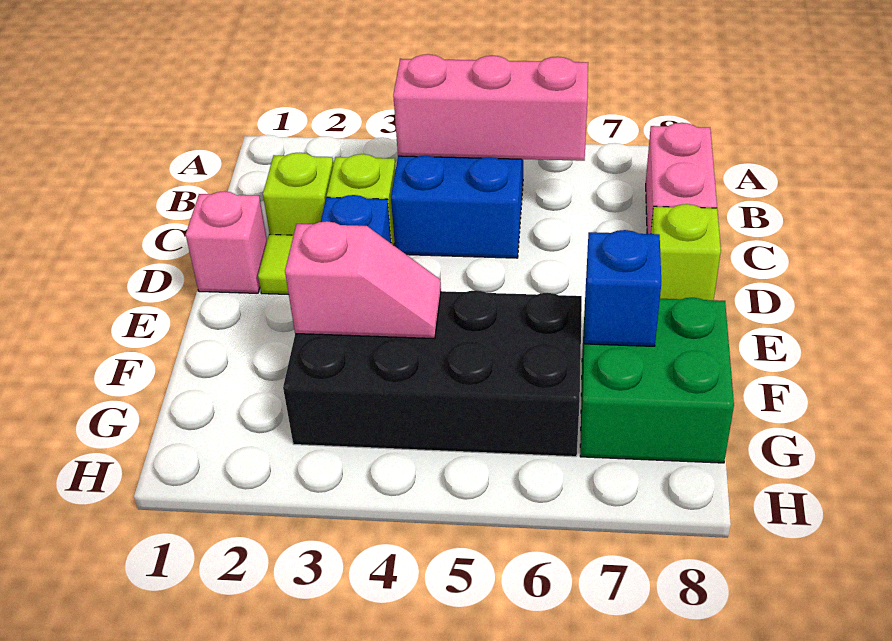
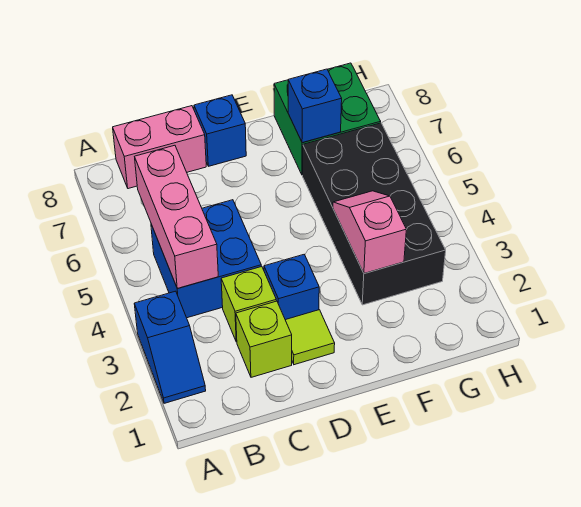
none -> blue 1x2 slope [134,291,206,403]
pink 1x1 brick [186,191,267,293] -> none
lime 1x1 brick [651,204,721,300] -> blue 1x1 brick [194,95,246,166]

